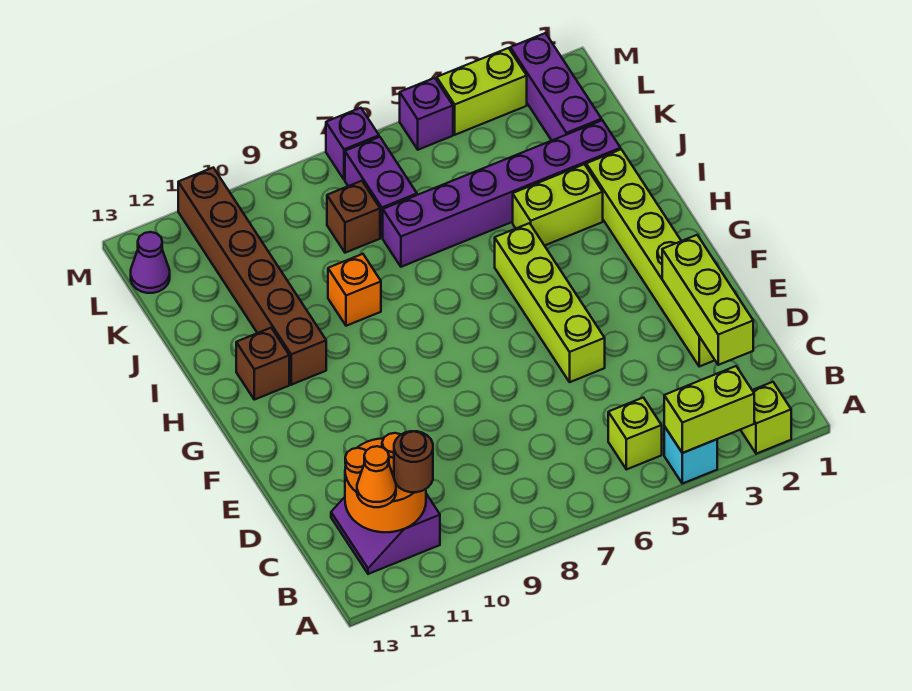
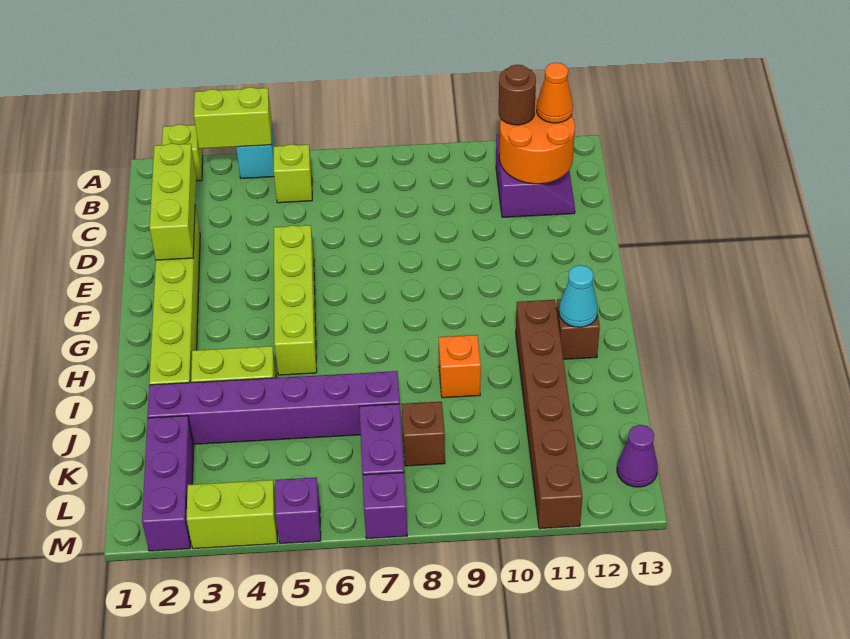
none -> cyan 1x1 cone [559,265,598,327]

